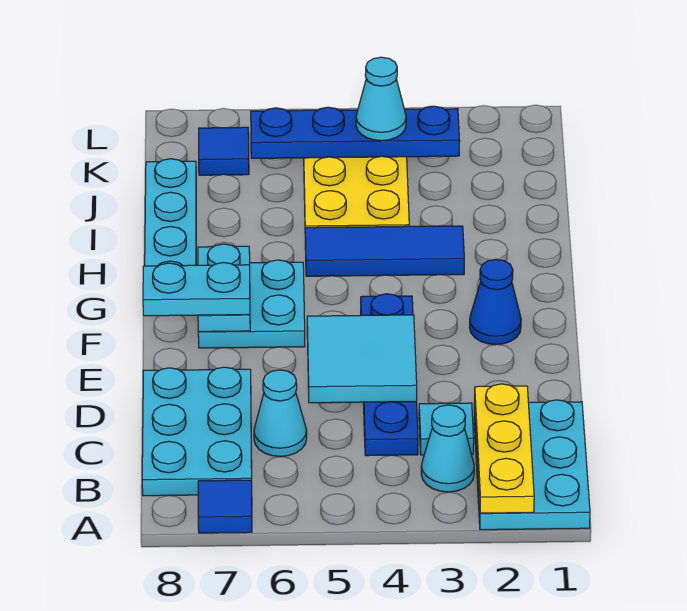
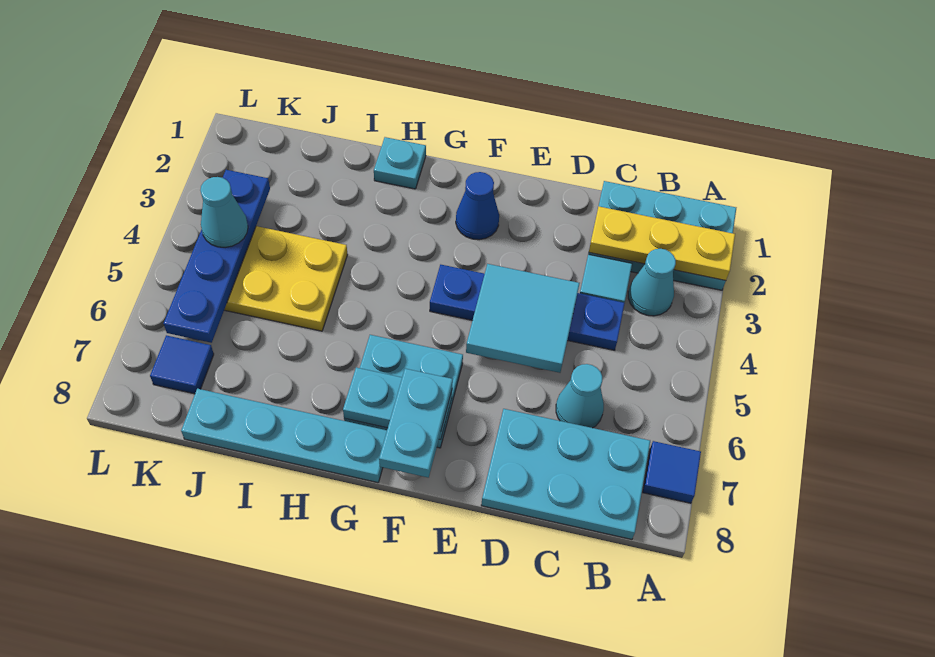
none -> cyan 1x1 plate [374,137,426,189]
blue 1x3 tile [305,226,464,276] -> none

